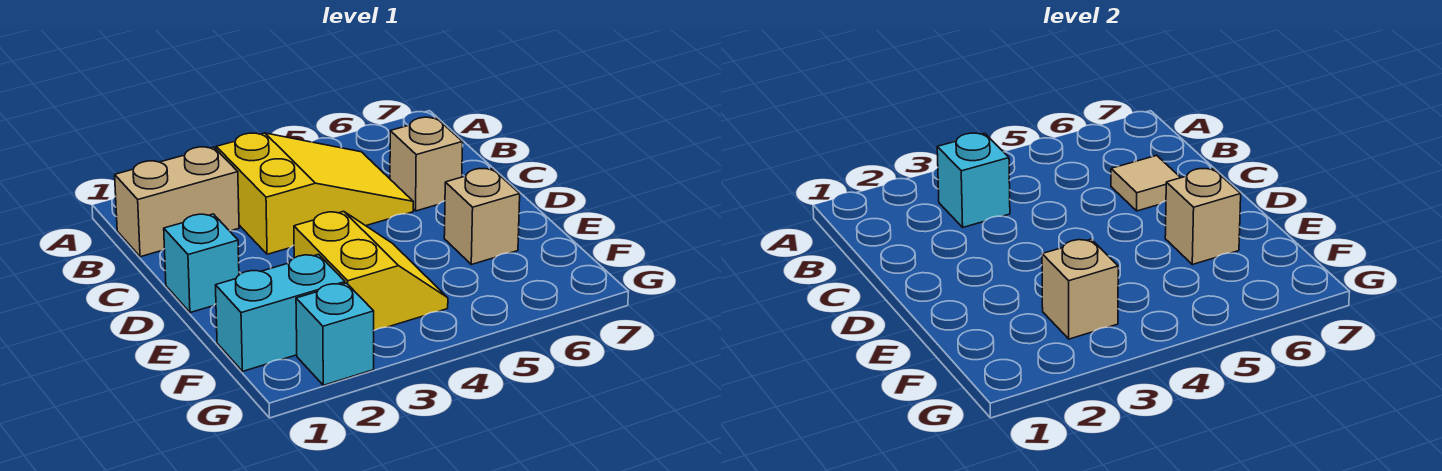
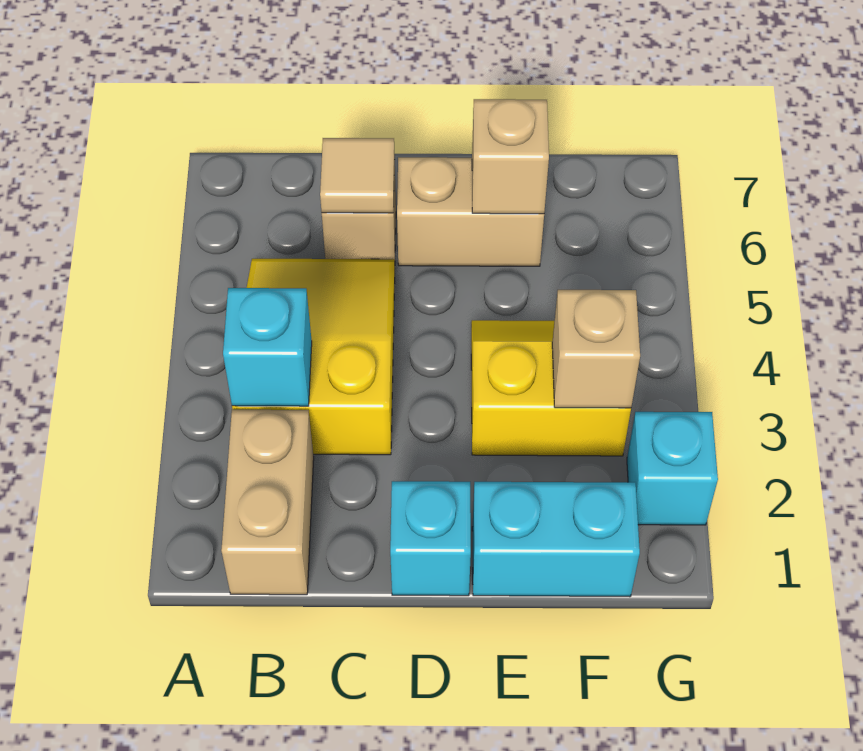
tan 1x1 brick [444,169,520,265] -> tan 1x2 brick [397,157,544,266]
cyan 1x2 brick [216,254,345,371] -> cyan 1x2 brick turned to [472,482,640,597]

